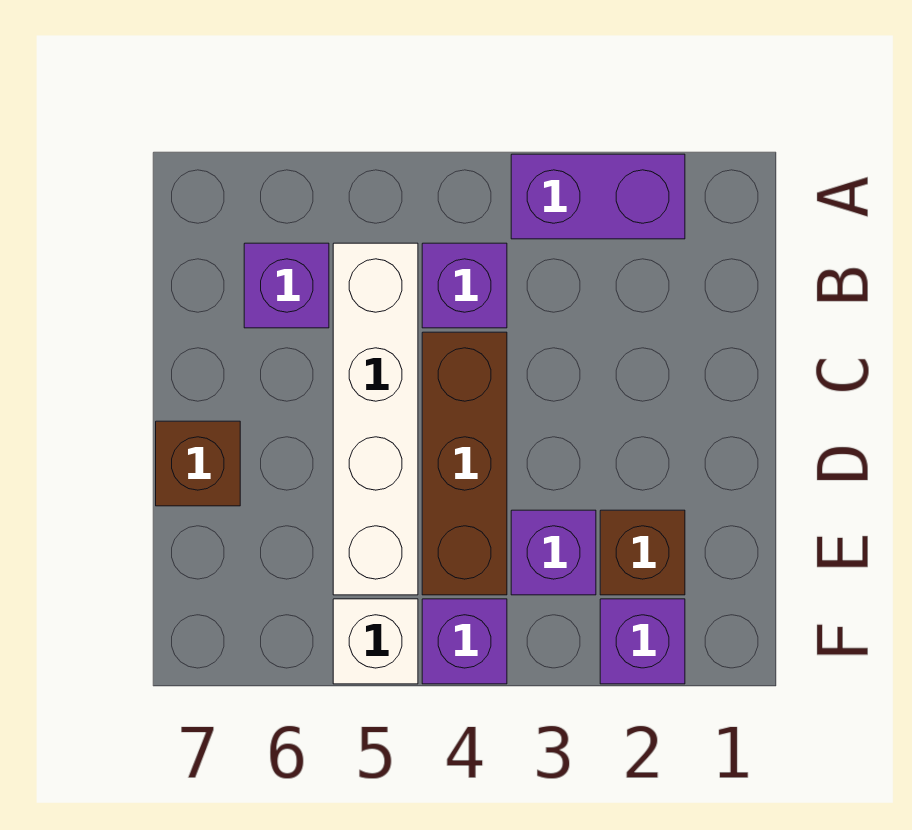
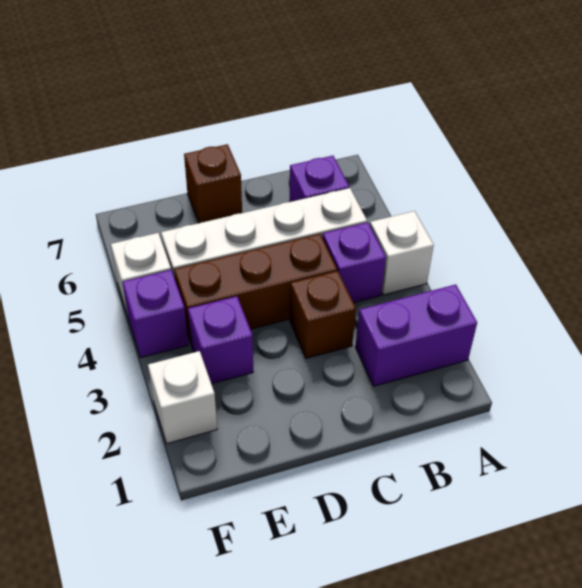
purple 1x2 brick [511,154,685,239] -> purple 1x2 brick turned to [355,284,477,386]
none -> white 1x1 brick [370,211,434,295]
brown 1x1 brick [600,510,685,595] -> brown 1x1 brick moved to [290,271,356,358]
purple 1x1 brick [600,599,685,684] -> white 1x1 brick [148,351,217,444]

